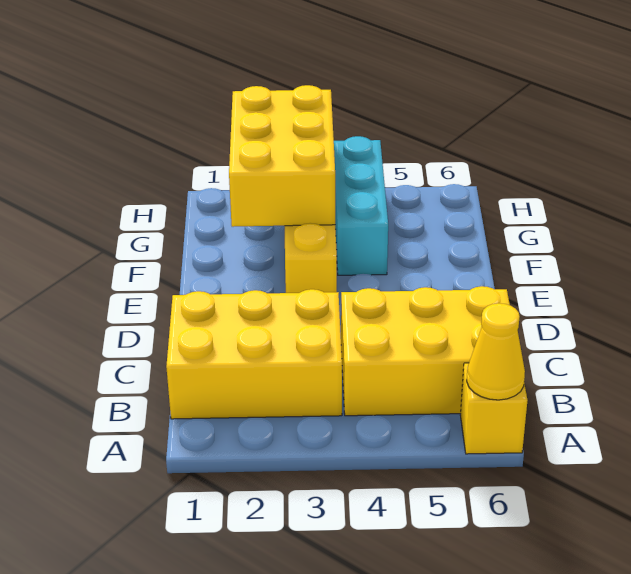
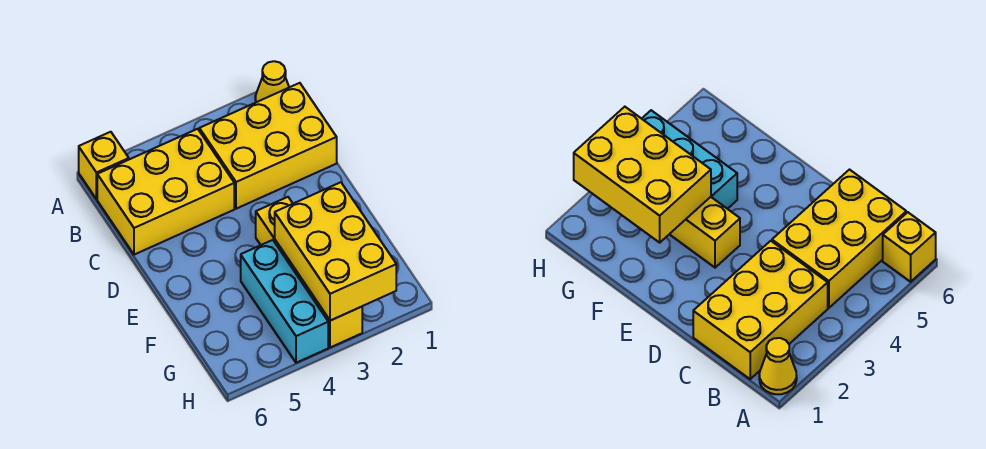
yellow 1x1 cone [467,303,525,400] -> yellow 1x1 cone moved to [255,61,289,102]

